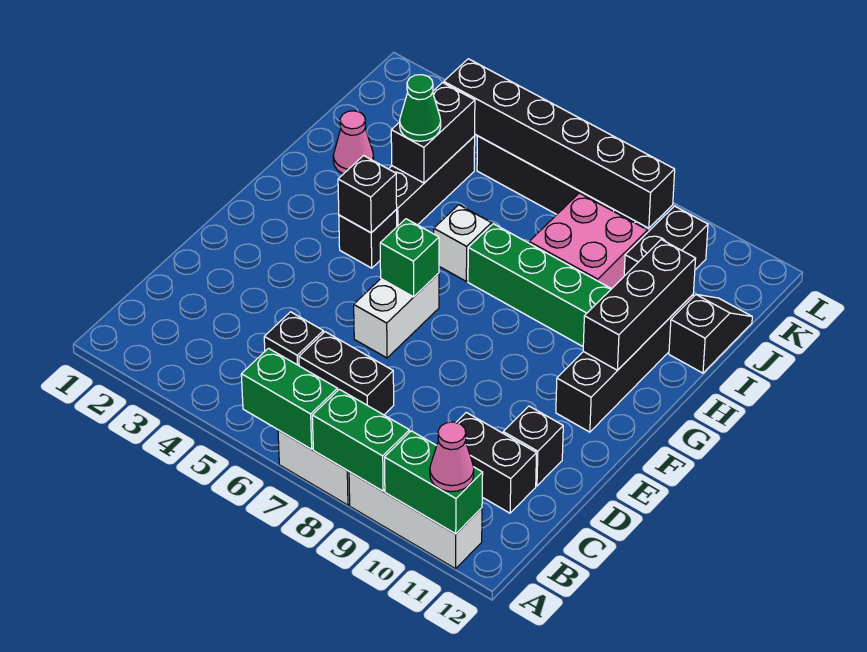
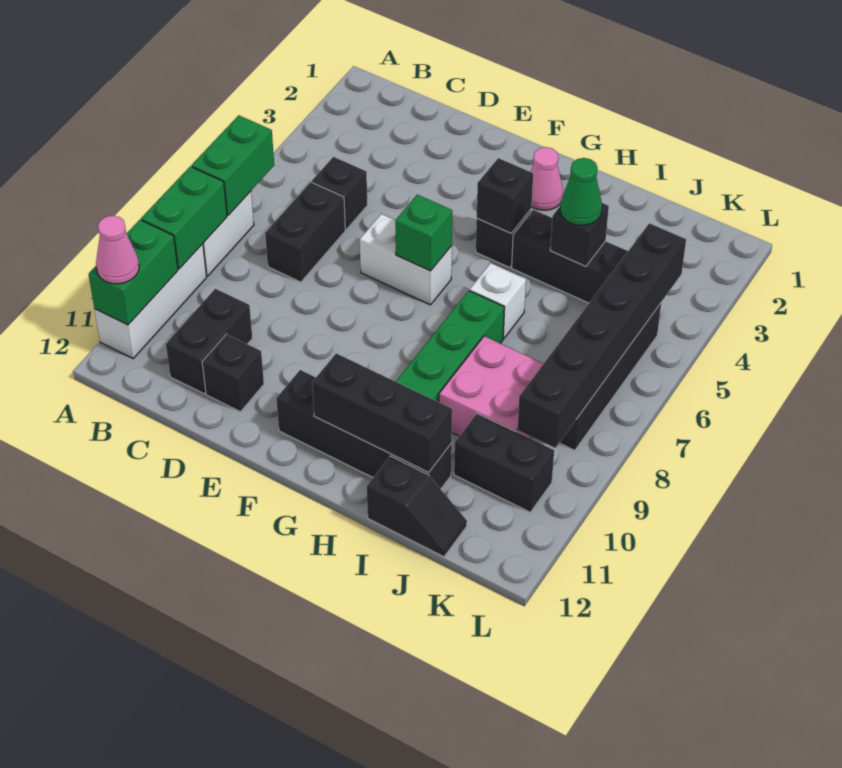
pink 1x1 cone [333,111,374,174] -> pink 1x1 cone moved to [531,147,563,210]
black 1x2 brick [391,83,475,183] -> black 1x1 brick [550,203,609,267]

